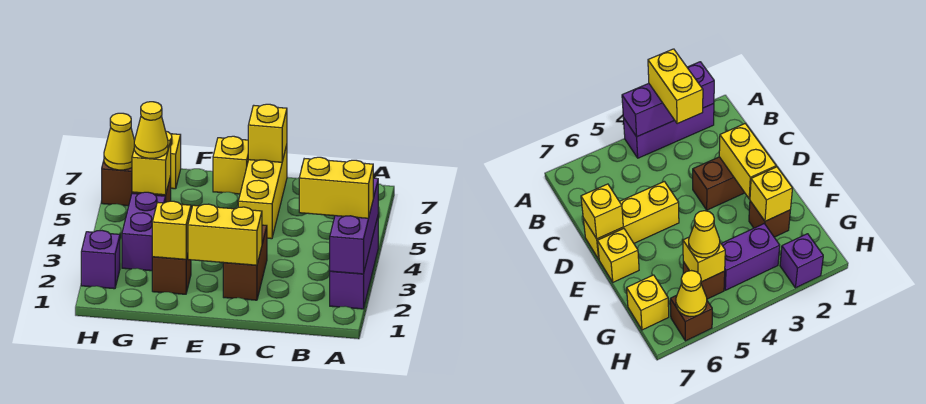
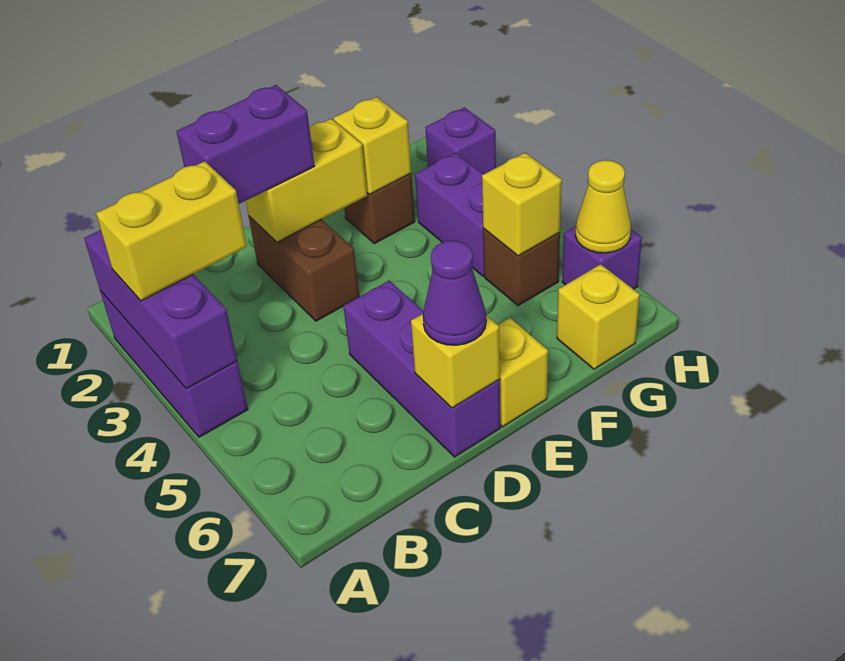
none -> purple 1x2 brick [176,85,314,204]
yellow 1x3 brick [238,145,287,239] -> purple 1x3 brick [343,281,500,457]
none -> purple 1x1 cone [423,241,486,345]
yellow 1x1 cone [134,102,168,158] -> none
brown 1x1 brick [102,161,132,206] -> purple 1x1 brick [562,227,642,289]

